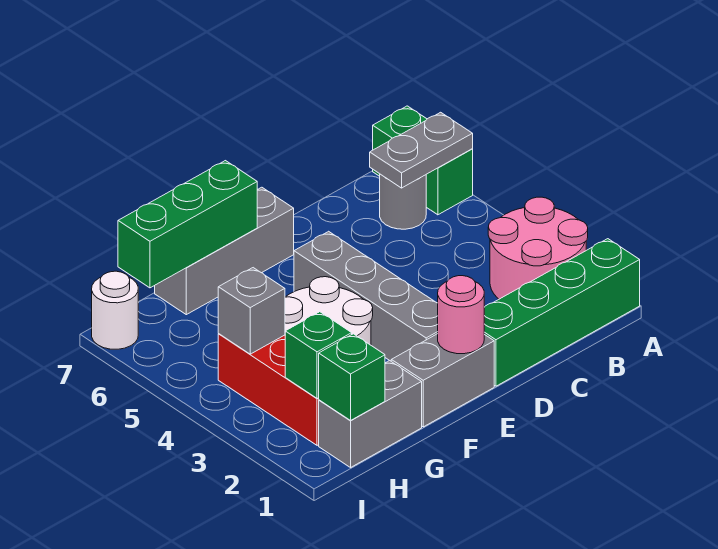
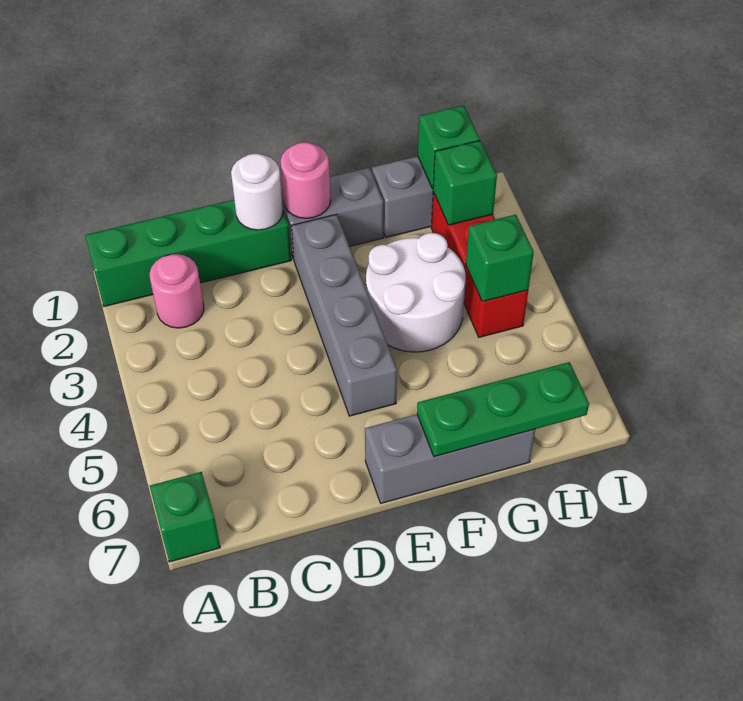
pink 2x2 round brick [488,197,588,299] -> pink 1x1 round brick [150,254,204,328]
green 1x2 brick [373,106,473,215] -> green 1x1 brick [150,472,220,562]
grey 1x2 plate [370,112,473,188] -> none
grey 1x1 round brick [380,174,426,229] -> none
green 1x3 brick [118,161,257,288] -> green 1x3 plate [417,362,589,457]
grey 1x1 brick [218,268,285,354] -> green 1x1 brick [466,215,534,302]
white 1x1 round brick [92,271,138,349] -> white 1x1 round brick moved to [231,154,283,230]

